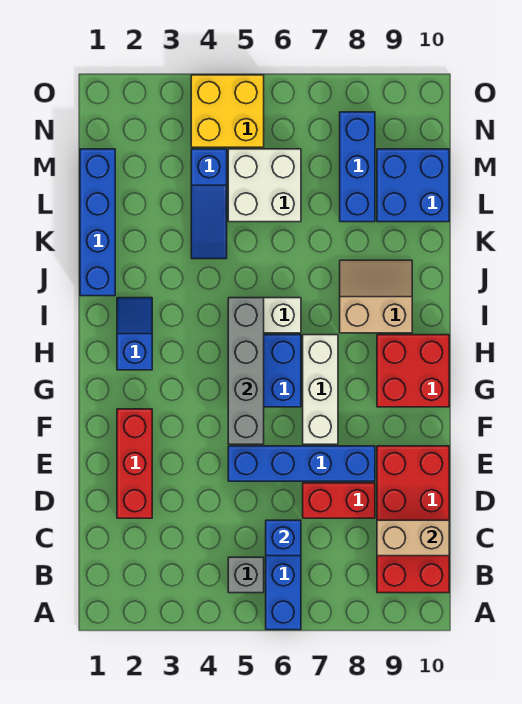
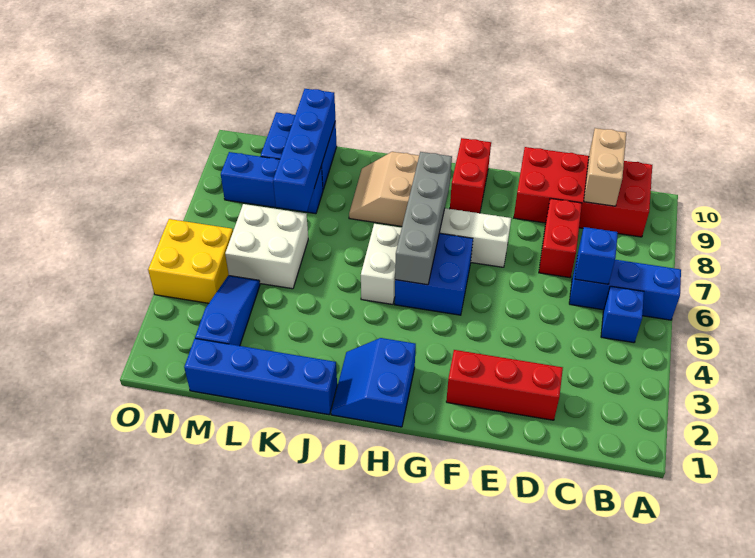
grey 1x1 brick [228,557,264,593] -> blue 1x1 brick [601,286,644,343]
blue 1x4 brick [228,446,375,481] -> blue 1x4 brick moved to [273,89,335,212]
grey 1x4 brick [228,298,264,444] -> grey 1x4 brick turned to [395,152,452,285]
red 2x2 brick [377,335,449,407] -> red 1x2 brick [450,138,491,213]
blue 1x2 slope [117,298,152,370] -> blue 2x2 slope [331,338,416,427]
blue 1x3 slope [191,149,227,259] -> blue 1x3 slope turned to [195,275,260,346]

